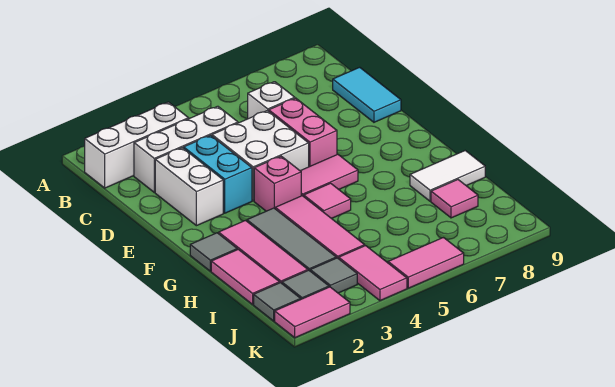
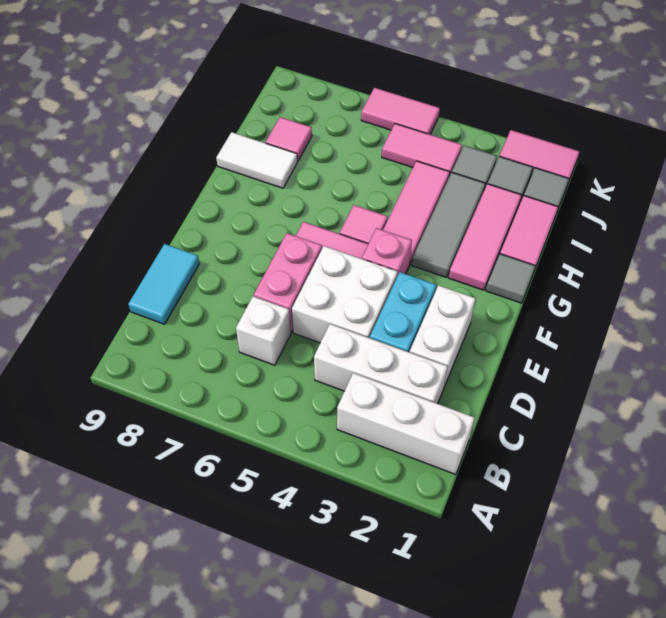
pink 1x2 tile [339,246,407,301] -> pink 1x2 tile turned to [382,124,462,177]

